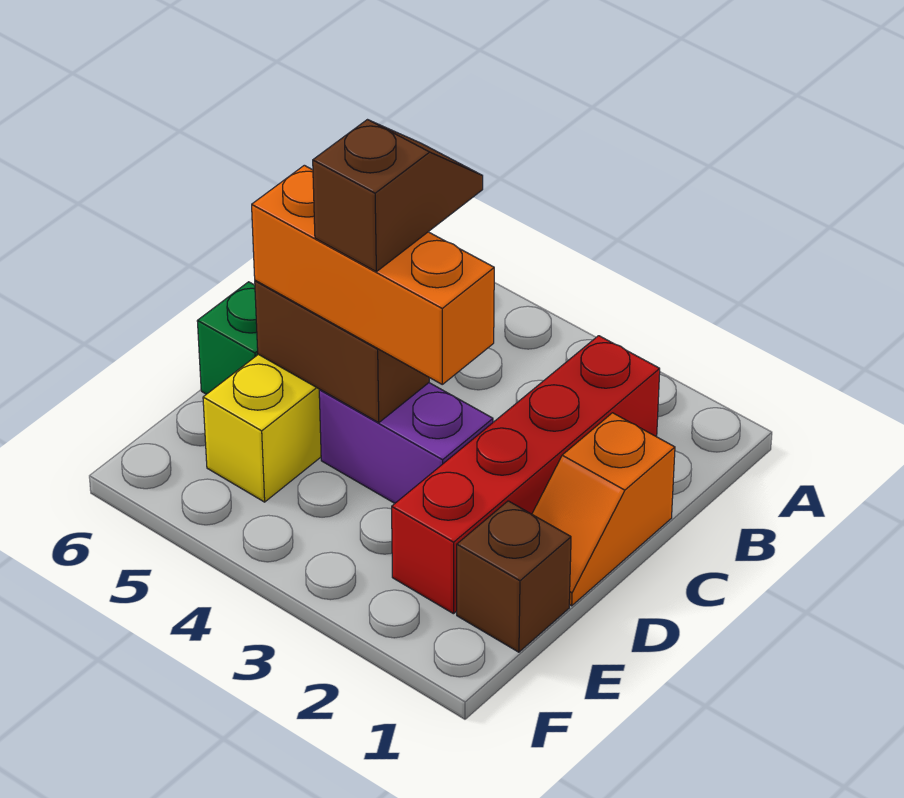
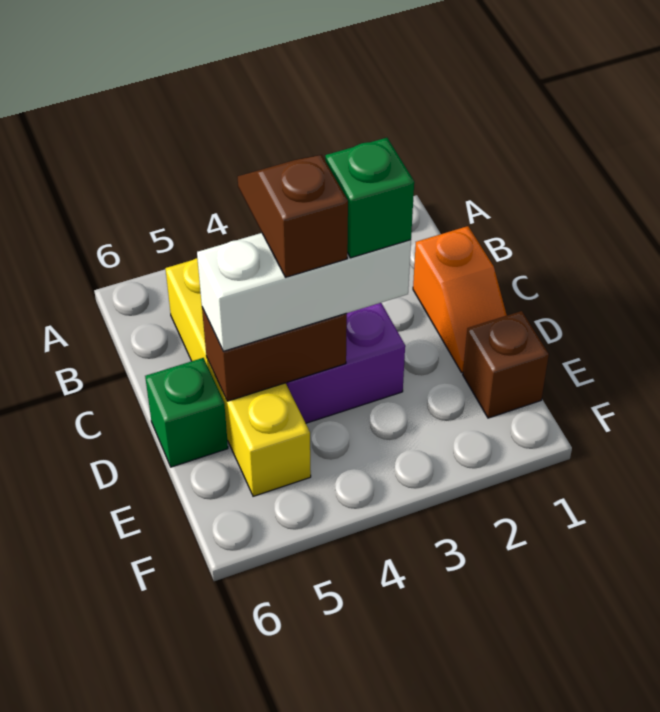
red 1x4 brick [392,336,660,614] -> none
orange 1x3 brick [252,165,494,384] -> white 1x3 brick [197,233,411,351]
none -> green 1x1 brick [325,138,414,258]

